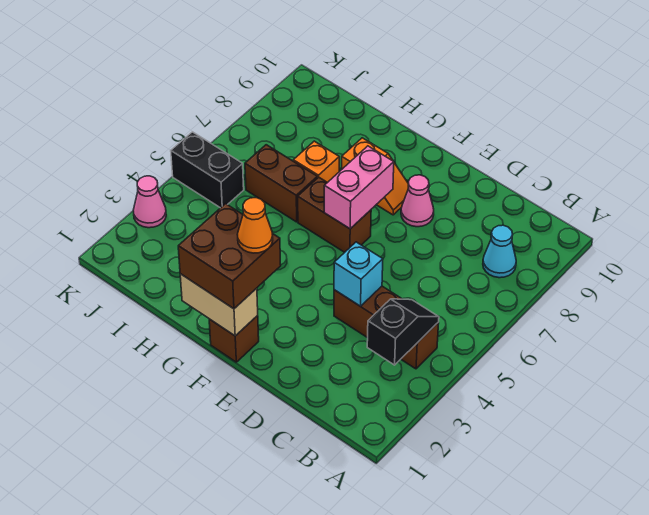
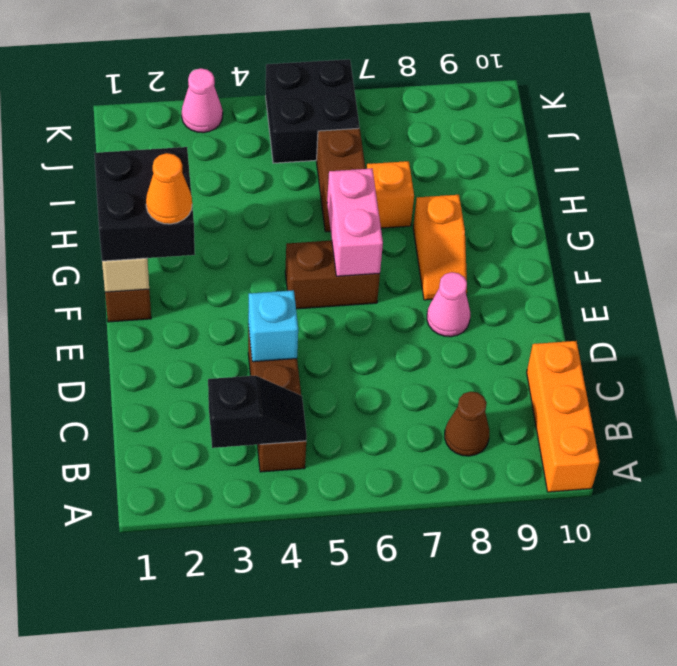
none -> orange 1x3 brick [527,341,599,492]
cyan 1x1 cone [483,225,516,278] -> brown 1x1 cone [445,392,490,456]
brown 2x2 brick [178,204,281,309] -> black 2x2 brick [94,147,195,261]
brown 1x2 brick [298,177,371,252] -> brown 1x2 brick turned to [285,240,380,309]
pink 1x2 brick [324,146,394,229] -> pink 1x2 brick turned to [327,169,383,276]
black 1x2 brick [171,132,244,208] -> black 2x2 brick [266,59,360,163]

